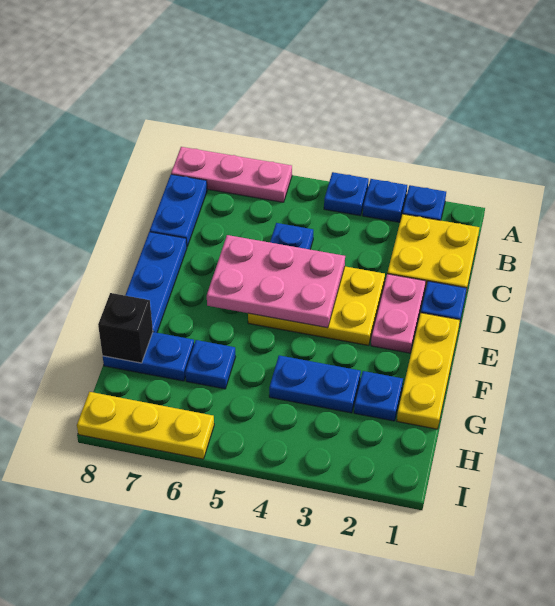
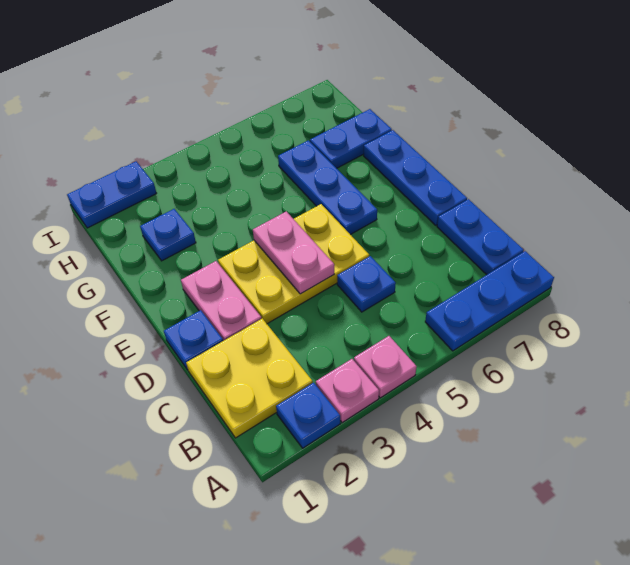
blue 1x1 plate [363,179,407,222] -> pink 1x1 plate [316,359,379,423]
blue 1x1 plate [324,172,369,216] -> pink 1x1 plate [354,336,417,398]
pink 1x3 plate [171,147,292,202] -> blue 1x3 plate [425,251,554,351]
pink 2x3 plate [207,235,345,328] -> pink 1x2 plate [253,211,334,294]
yellow 1x3 plate [397,313,460,429] -> none
blue 1x2 plate [269,355,361,413] -> blue 1x2 plate moved to [67,161,157,228]
blue 1x1 plate [185,340,235,389] -> blue 1x3 plate [278,140,377,235]
black 1x1 brick [98,293,153,363] -> none
yellow 1x3 plate [77,392,214,459] -> none

